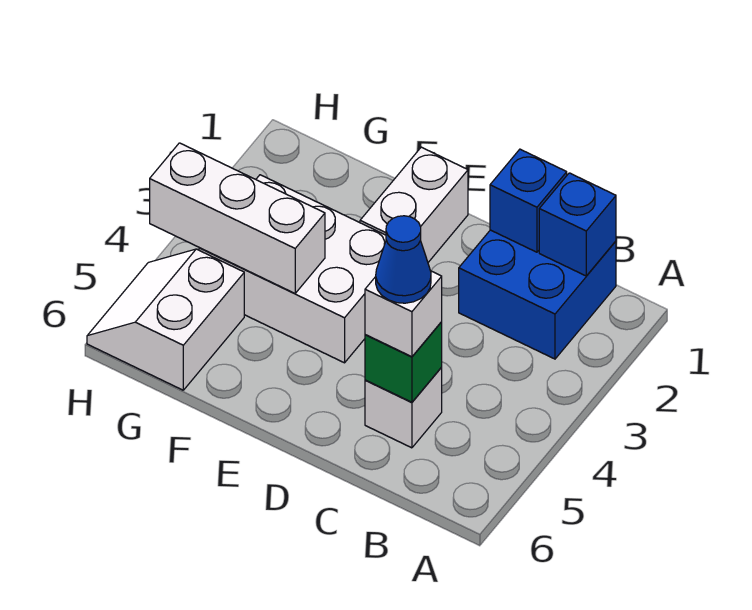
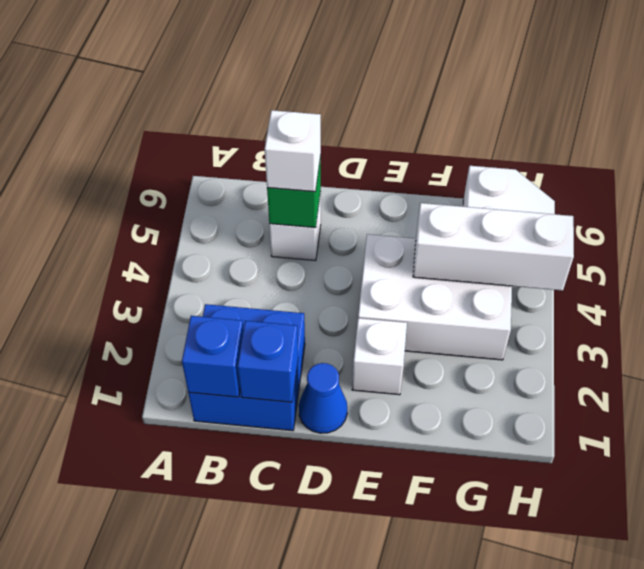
blue 1x1 cone [376,216,431,303] -> blue 1x1 cone moved to [299,363,347,433]
white 1x2 brick [360,147,468,262] -> white 1x1 brick [352,318,407,395]

